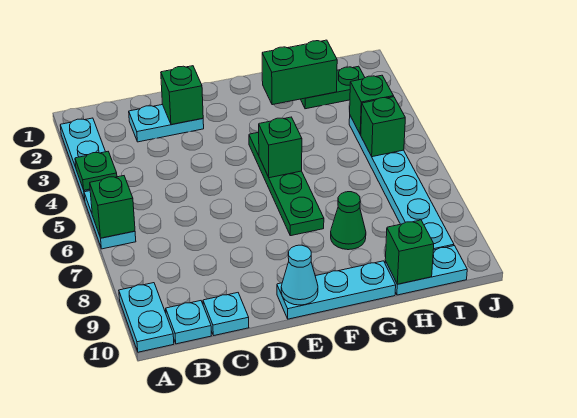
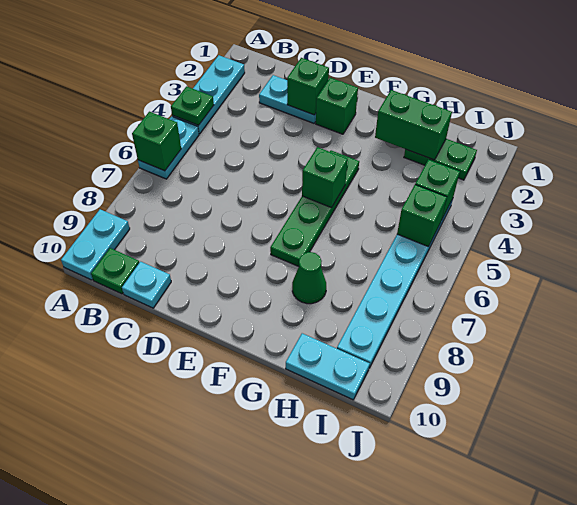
cyan 1x1 plate [166,301,211,344] -> green 1x1 plate [91,248,139,294]
cyan 1x3 plate [277,261,396,319] -> none
cyan 1x1 cone [281,245,318,305] -> none
green 1x1 brick [385,220,434,284] -> green 1x1 brick moved to [316,78,358,134]

